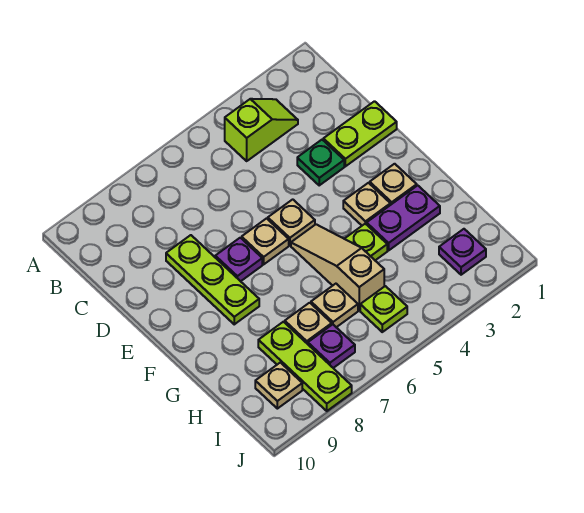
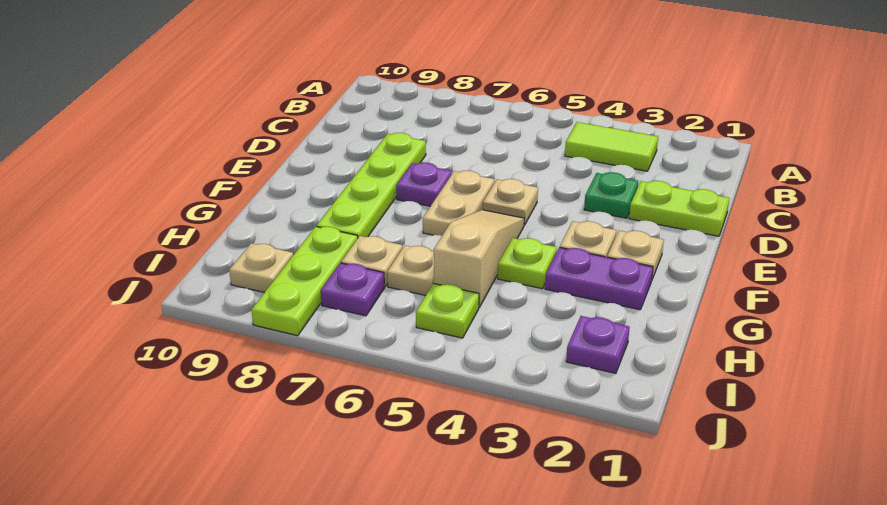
lime 1x2 slope [225,99,298,161] -> lime 1x2 tile [565,122,658,171]
lime 1x3 plate [166,235,259,324] -> lime 1x4 plate [317,133,426,237]
tan 1x1 plate [242,219,289,264] -> tan 1x2 plate [423,171,494,236]

